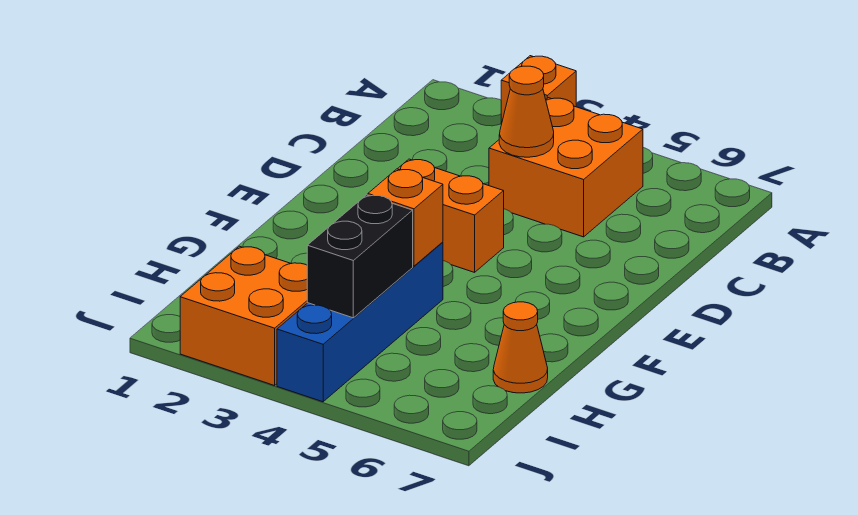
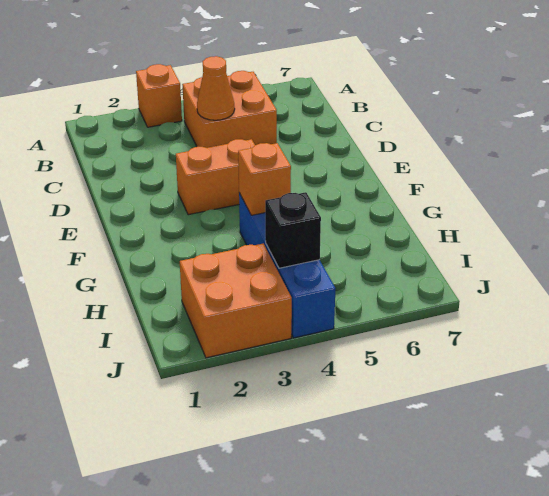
black 1x2 brick [307,195,413,318] -> black 1x1 brick [265,192,321,268]
orange 1x1 cone [493,302,548,393] -> none

